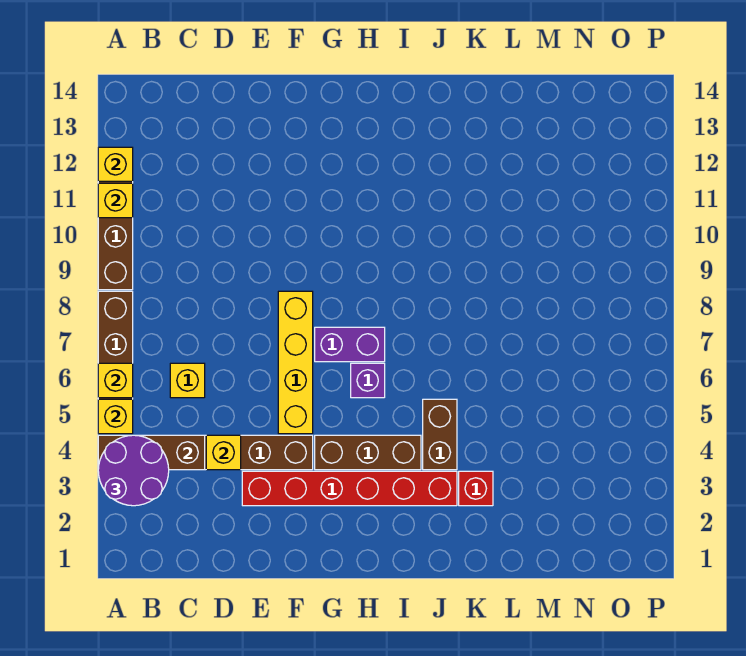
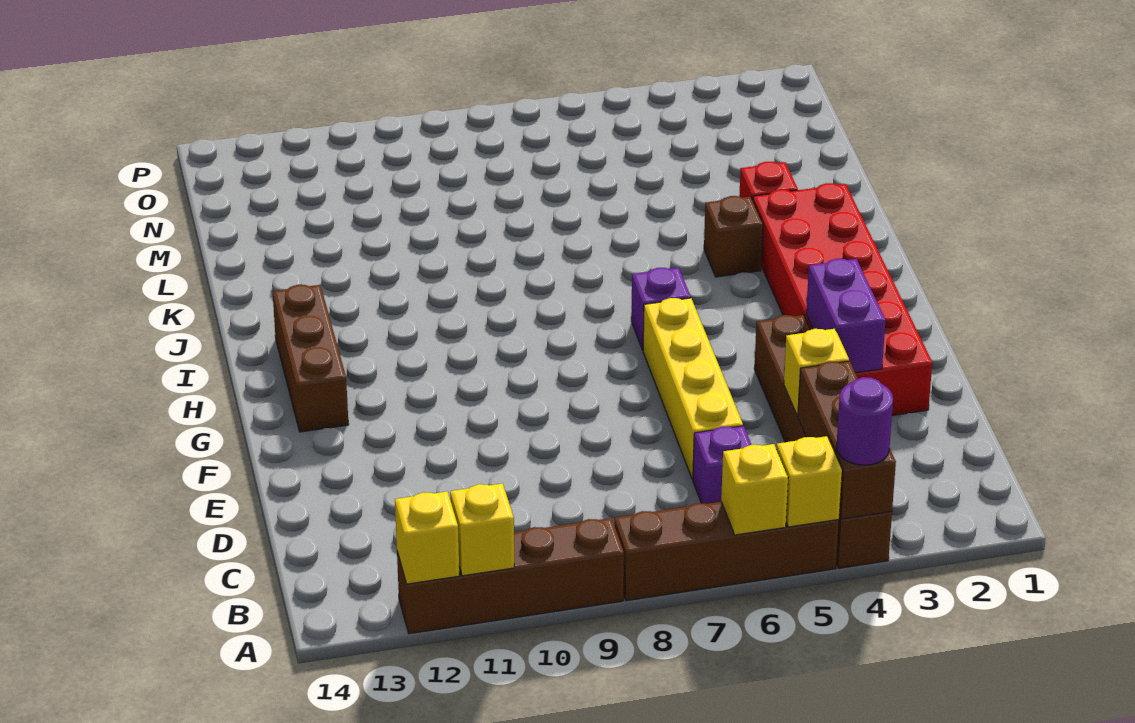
purple 2x2 round brick [98,435,169,506] -> purple 1x1 round brick [836,377,893,465]
yellow 1x1 brick [170,363,205,398] -> purple 1x1 brick [693,426,751,504]
red 1x6 brick [242,471,457,506] -> red 2x6 brick [753,183,932,415]
yellow 1x4 brick [278,291,313,434] -> yellow 1x4 brick turned to [643,298,743,480]
brown 1x3 brick [315,435,421,470] -> brown 1x3 brick moved to [272,285,349,432]
purple 1x2 brick [315,327,385,362] -> purple 1x2 brick moved to [806,259,886,373]
brown 1x2 brick [423,399,457,470] -> brown 1x1 brick [704,196,763,277]

